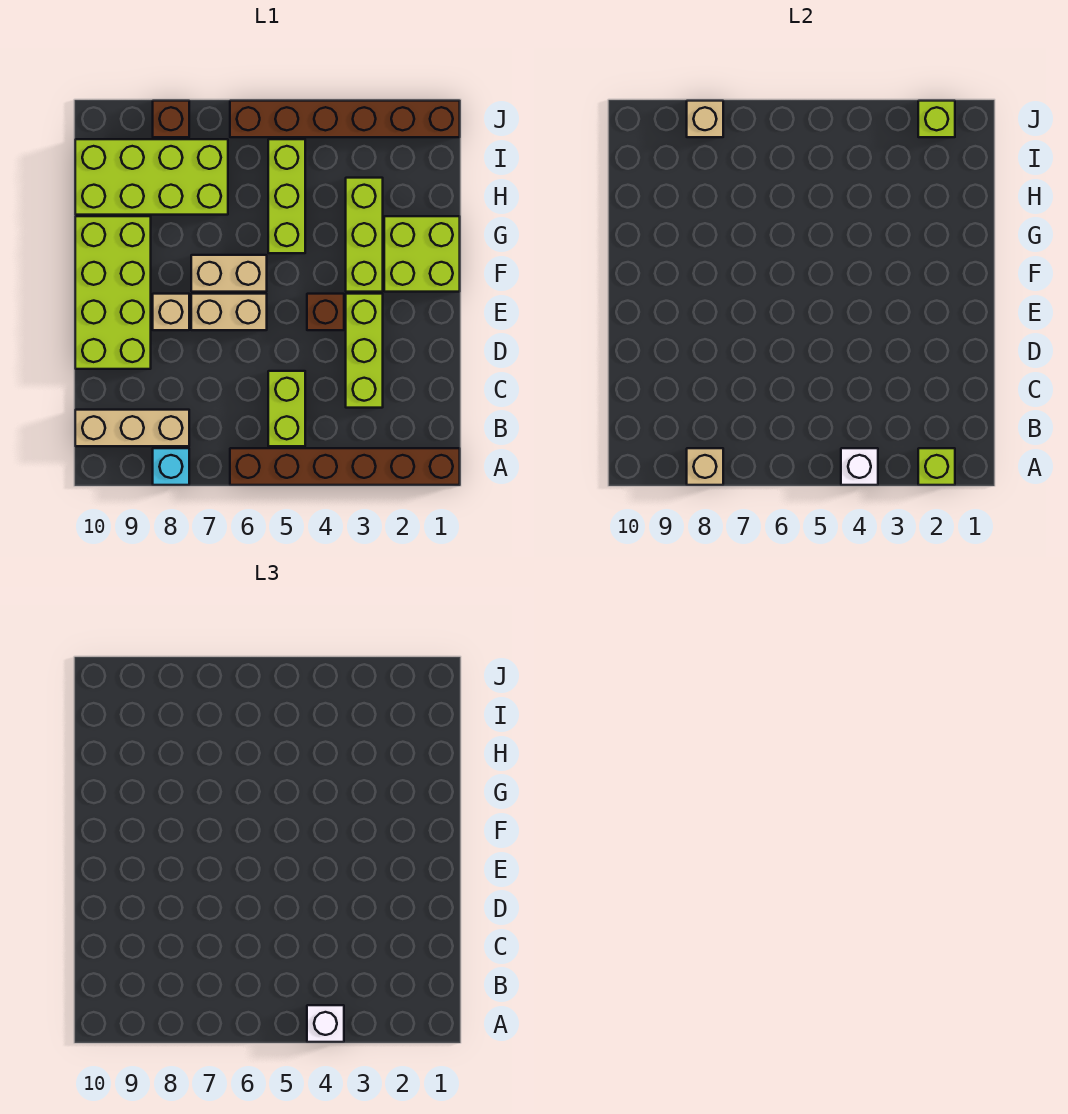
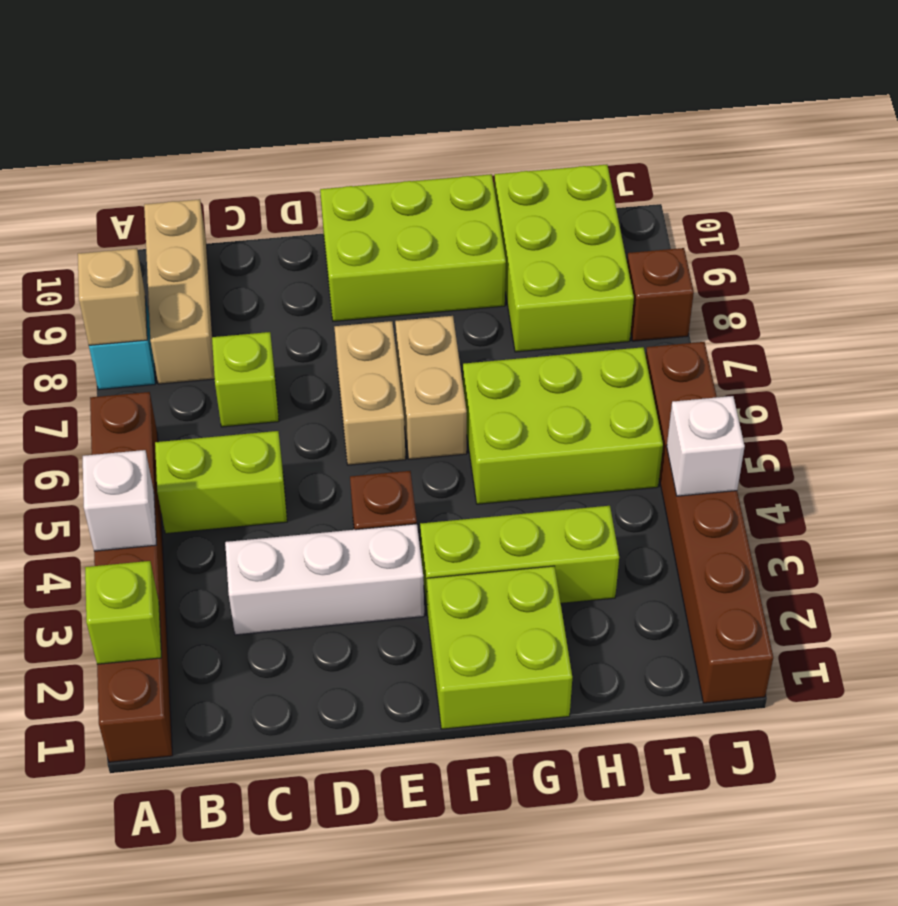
white 1x1 brick [307,1005,344,1042] -> white 1x1 brick moved to [667,396,745,496]
lime 1x3 brick [346,294,383,408] -> white 1x3 brick [225,524,424,635]
lime 2x4 brick [75,216,151,369] -> lime 2x3 brick [320,174,506,321]
tan 1x1 brick [153,294,189,330] -> none
lime 1x3 brick [268,139,305,253] -> lime 2x3 brick [463,347,663,504]
lime 2x4 brick [75,139,228,215] -> lime 2x3 brick [494,165,634,352]
lime 1x1 brick [918,101,955,137] -> lime 1x1 brick moved to [212,332,279,427]
tan 1x1 brick [687,101,723,137] -> none

